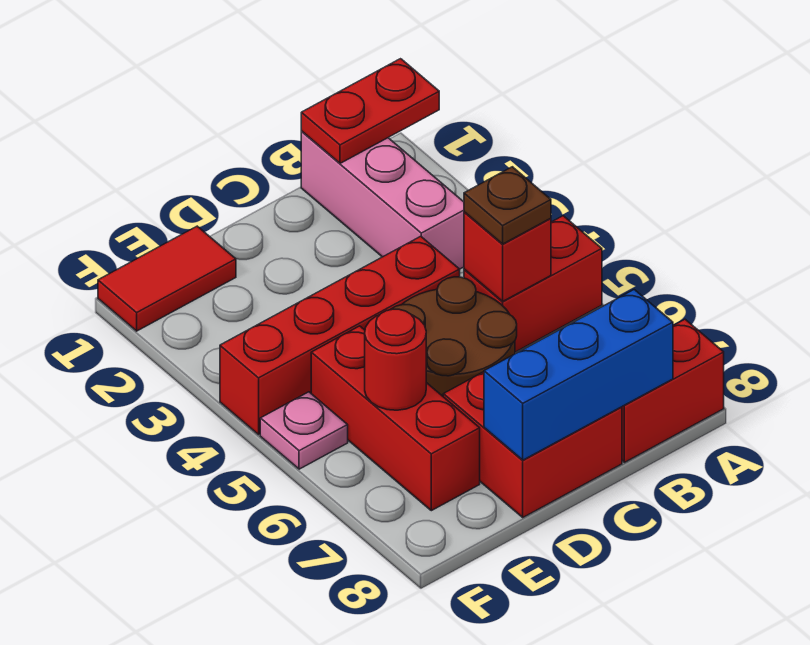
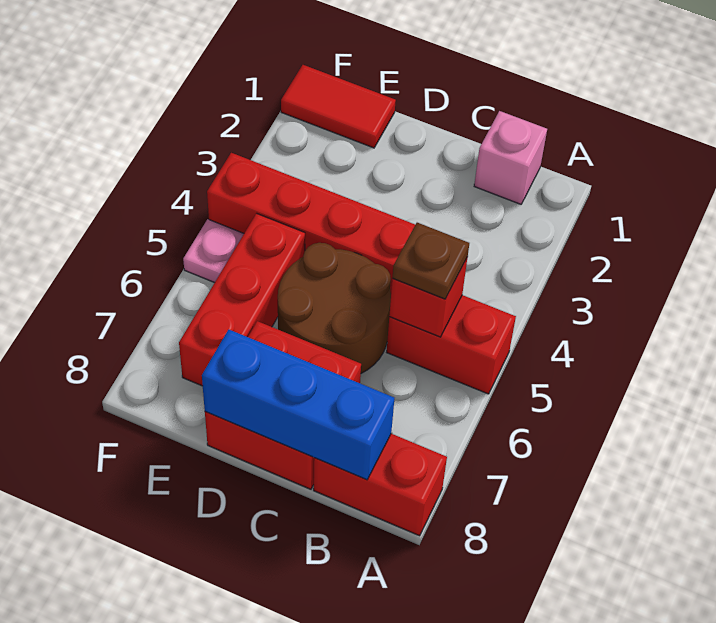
red 1x2 plate [301,59,439,163] -> none
pink 1x3 brick [301,132,464,269] -> pink 1x1 brick [474,111,547,204]
red 1x1 round brick [365,309,426,410] -> none

